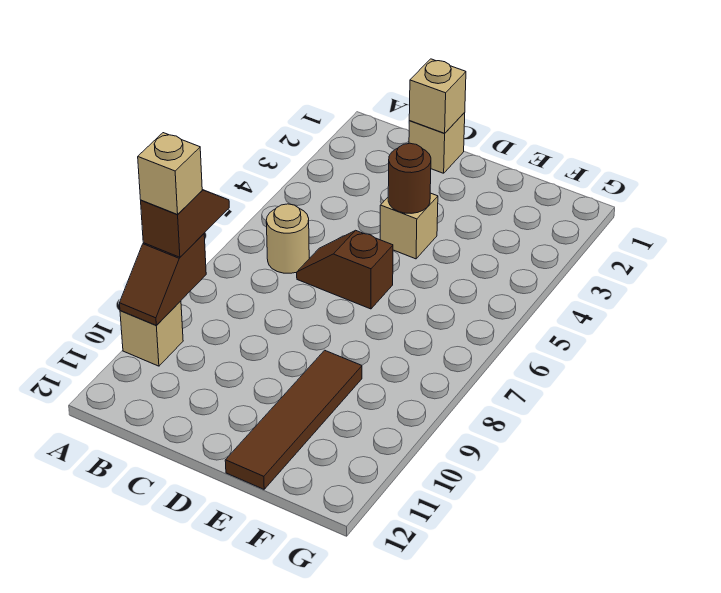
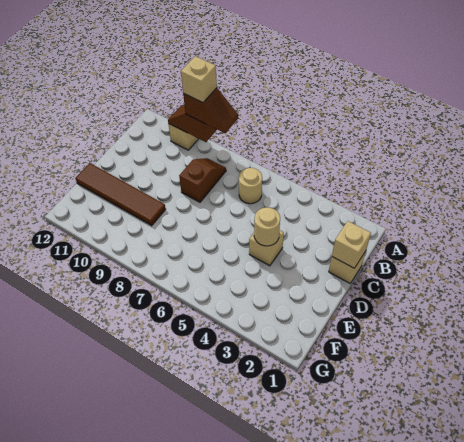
brown 1x2 slope [297,230,393,309] -> brown 1x2 slope moved to [179,158,226,202]
brown 1x1 round brick [388,143,431,213] -> tan 1x1 round brick [254,207,280,246]

